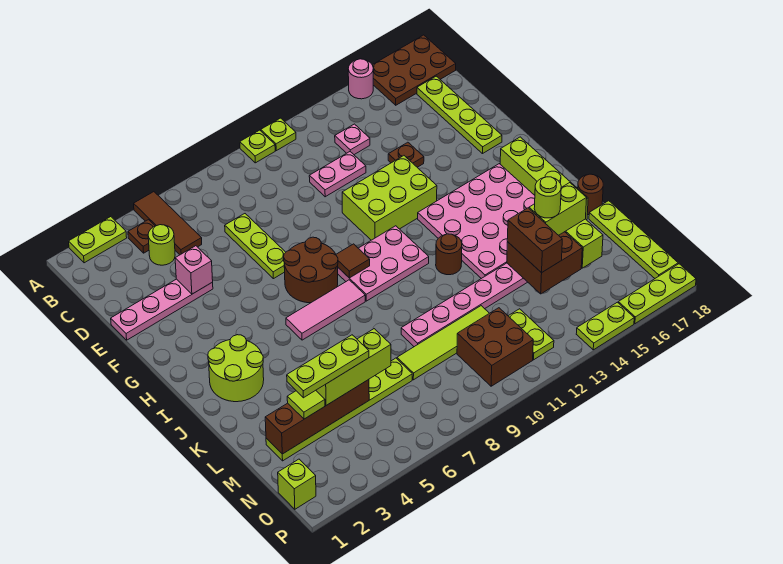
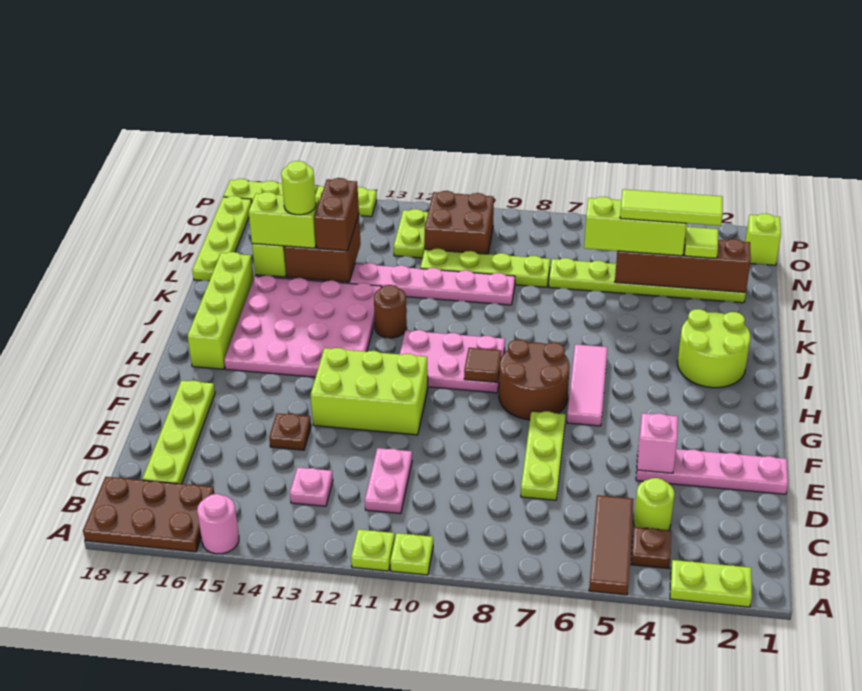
pink 1x2 plate [309,152,366,197] -> pink 1x2 plate turned to [365,448,412,514]
pink 1x3 tile [286,280,365,340] -> pink 1x3 tile turned to [567,344,608,426]
brown 1x1 round brick [578,174,603,215] -> none
lime 1x3 plate [287,335,369,398] -> lime 1x3 tile [620,189,723,226]
lime 1x4 tile [397,306,489,380] -> lime 1x4 plate [420,248,550,287]

